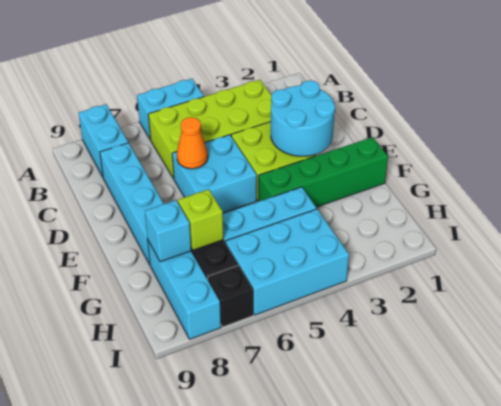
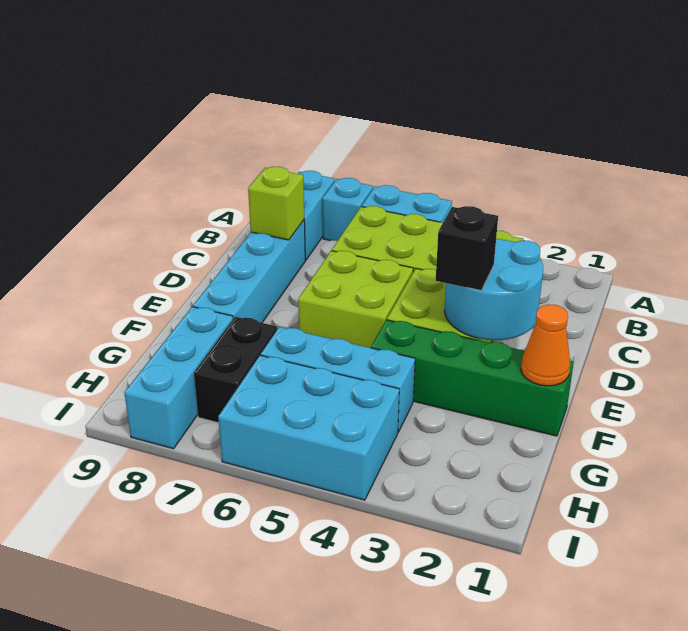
cyan 2x2 brick [172,135,257,213] -> lime 2x2 brick [298,251,413,348]
orange 1x1 cone [177,117,208,169] -> orange 1x1 cone moved to [521,304,570,386]
lime 1x1 brick [178,189,223,250] -> lime 1x1 brick moved to [248,167,304,240]
cyan 1x1 brick [145,200,191,262] -> cyan 1x1 brick moved to [323,178,373,241]
black 1x1 brick [208,265,253,327] -> black 1x1 brick moved to [436,206,498,290]

